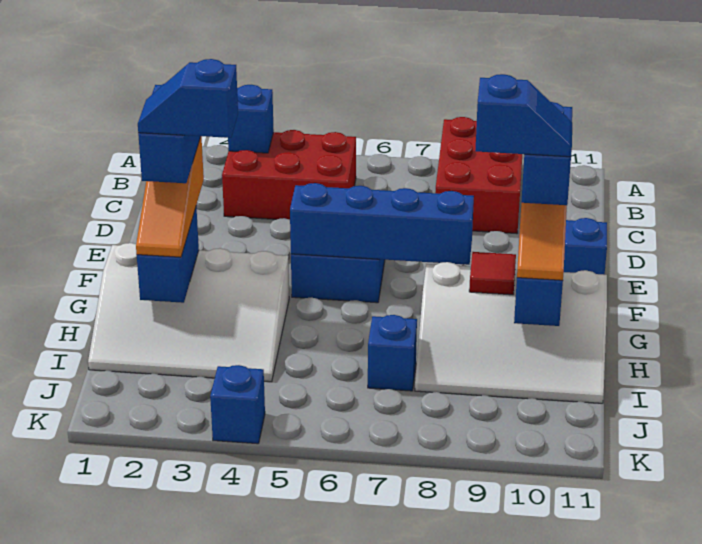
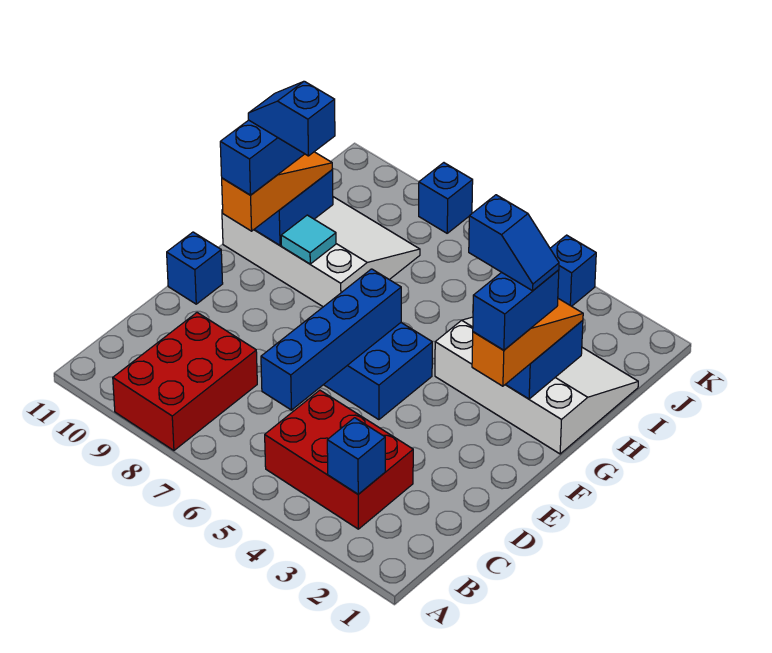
blue 1x4 brick [290,183,474,265] -> blue 1x4 brick turned to [261,269,401,410]
red 1x1 tile [469,252,516,295] -> cyan 1x1 tile [281,215,336,264]
blue 1x1 brick [368,315,417,391] -> blue 1x1 brick moved to [419,163,473,233]

